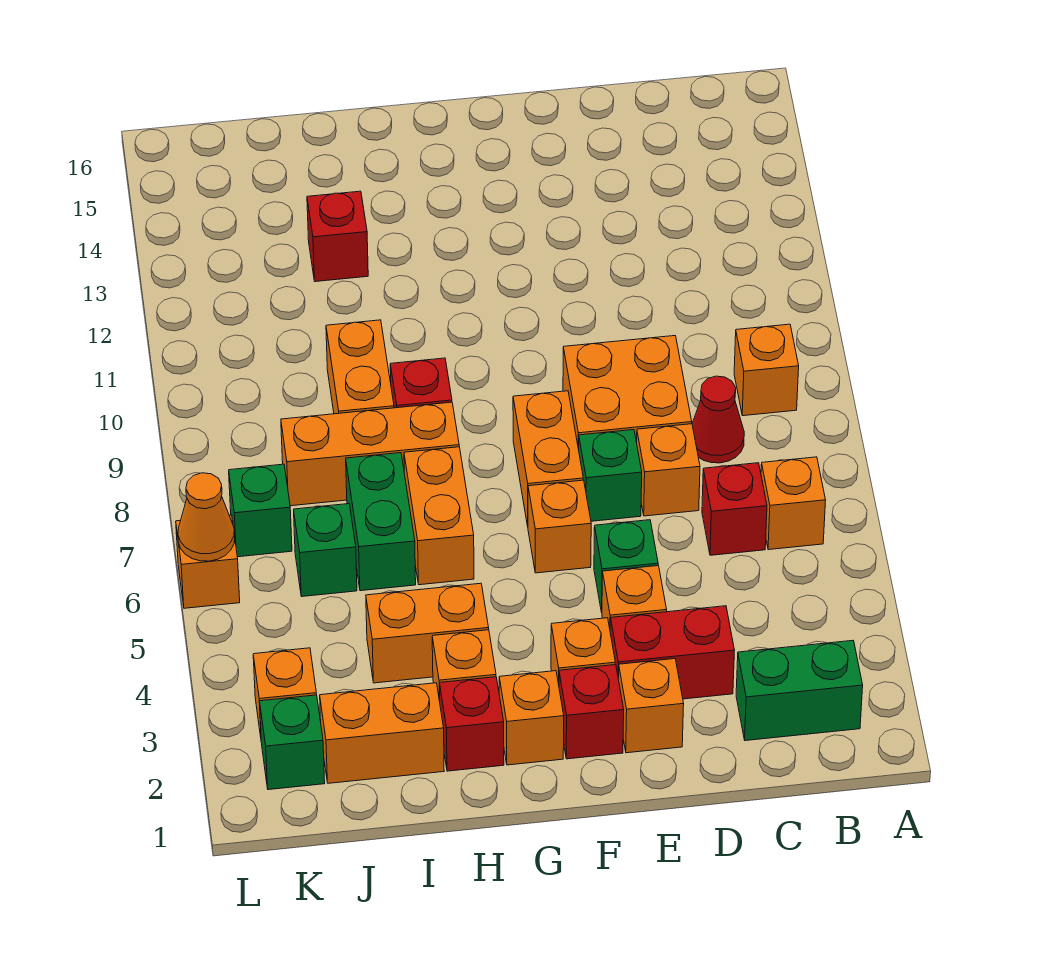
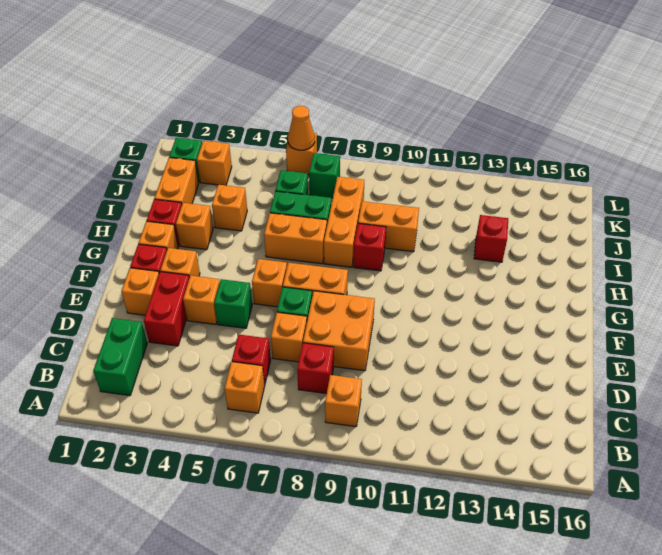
red 1x1 cone [692,376,744,463] -> red 1x1 brick [297,343,334,394]
orange 1x2 brick [366,583,489,683] -> orange 1x1 brick [212,185,247,231]

